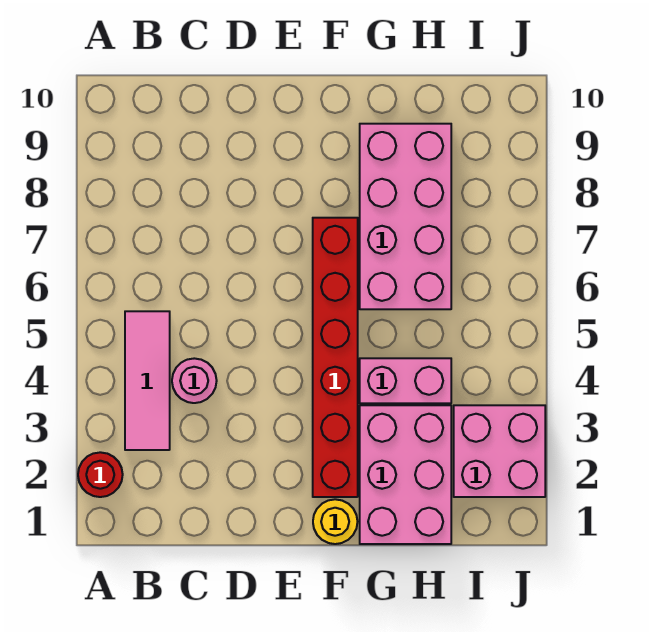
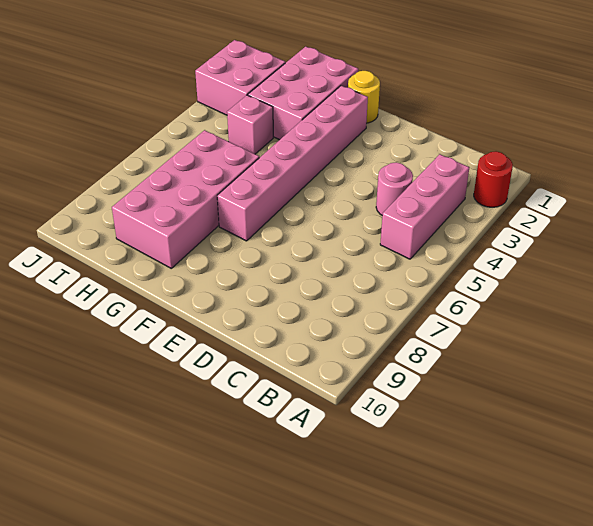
pink 1x3 tile [125,311,170,450] -> pink 1x3 brick [380,154,469,259]
red 1x6 brick [313,218,358,497] -> pink 1x6 brick [217,86,368,241]
pink 1x2 brick [360,358,451,403] -> pink 1x1 brick [227,95,273,154]

